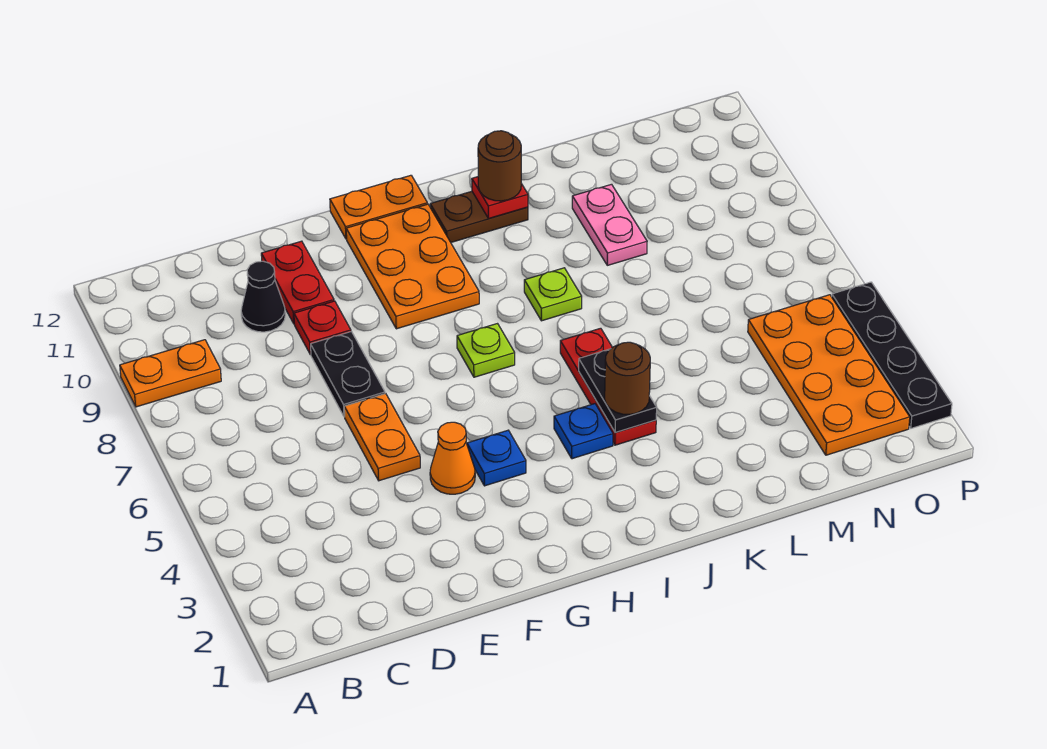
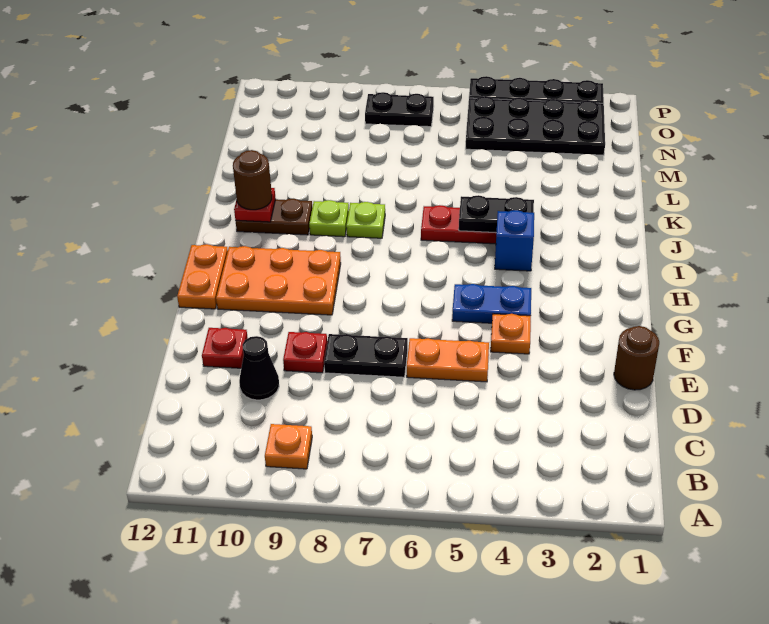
orange 1x2 plate [120,340,221,407] -> orange 1x1 plate [265,424,312,469]
red 1x2 plate [261,241,334,323] -> red 1x1 plate [202,328,248,368]
orange 1x1 cone [430,422,475,494] -> orange 1x1 plate [491,314,531,354]
blue 1x1 plate [467,430,526,486] -> blue 1x2 plate [452,284,531,323]
lime 1x1 plate [457,324,515,377] -> lime 1x1 plate moved to [309,200,349,237]
blue 1x1 plate [554,404,613,459] -> blue 1x1 brick [495,210,534,271]
brown 1x2 plate [430,191,528,242] -> brown 1x2 plate turned to [236,199,312,235]
brown 1x1 round brick [605,342,650,414] -> brown 1x1 round brick moved to [614,326,659,390]
pink 1x2 plate [572,184,647,265] -> none
orange 2x4 plate [748,295,910,455] -> black 2x4 plate [466,96,605,155]
none -> black 1x2 plate [365,92,434,127]

